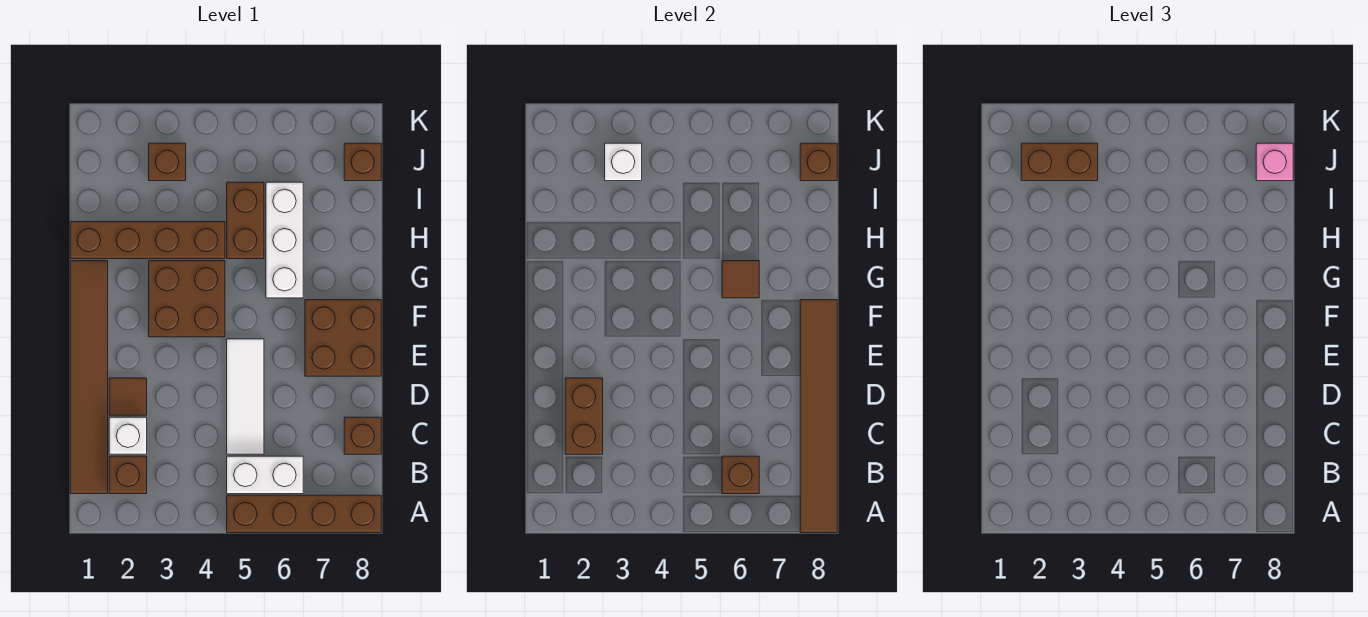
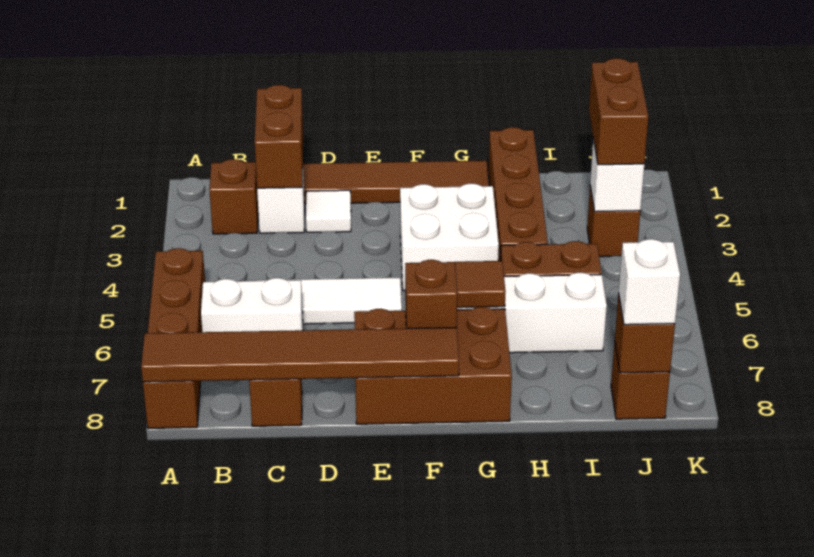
white 1x2 brick [227,456,303,494] -> white 1x2 brick turned to [201,278,303,332]
brown 1x1 brick [722,456,759,494] -> brown 1x1 brick moved to [405,260,457,328]
brown 1x2 brick [565,378,603,454] -> brown 1x2 brick turned to [255,85,303,189]
brown 1x1 tile [109,378,147,415] -> white 1x1 tile [306,190,351,232]
brown 2x2 brick [305,300,381,376] -> brown 2x3 brick [354,307,512,424]
brown 2x2 brick [149,261,225,337] -> white 2x2 brick [400,184,499,291]
pink 1x1 brick [1256,143,1293,181] -> white 1x1 brick [619,239,680,325]

